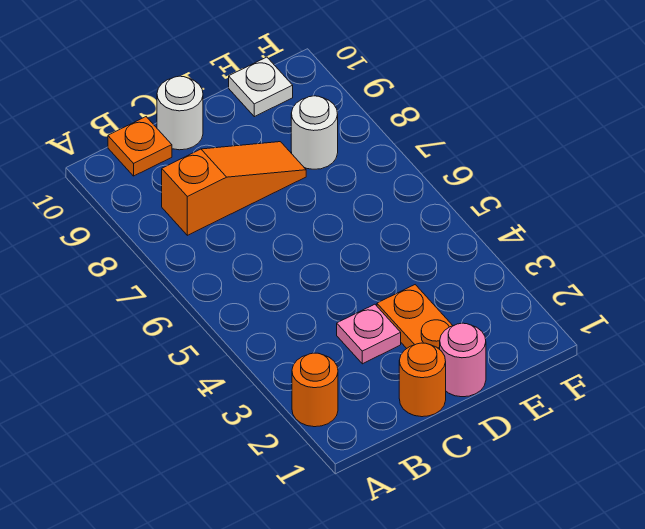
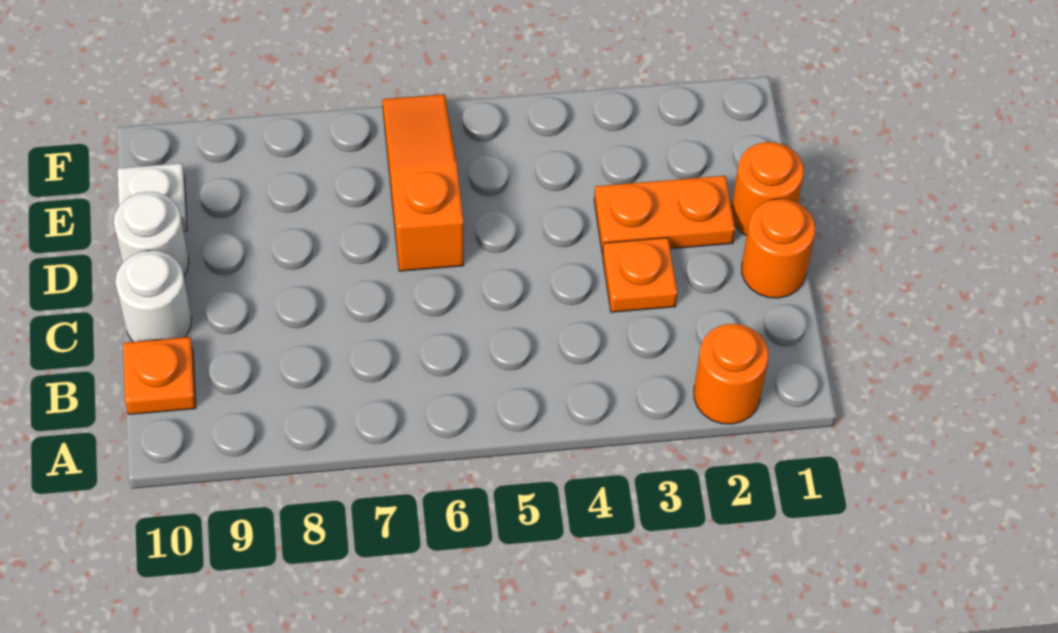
orange 1x3 slope [162,142,306,235] -> orange 1x3 slope moved to [382,94,464,271]
pink 1x1 plate [337,304,401,364] -> orange 1x1 plate [603,238,677,312]
pink 1x1 round brick [440,323,486,397] -> orange 1x1 round brick [731,142,804,236]
white 1x1 round brick [291,96,338,169] -> white 1x1 round brick moved to [114,192,189,276]

